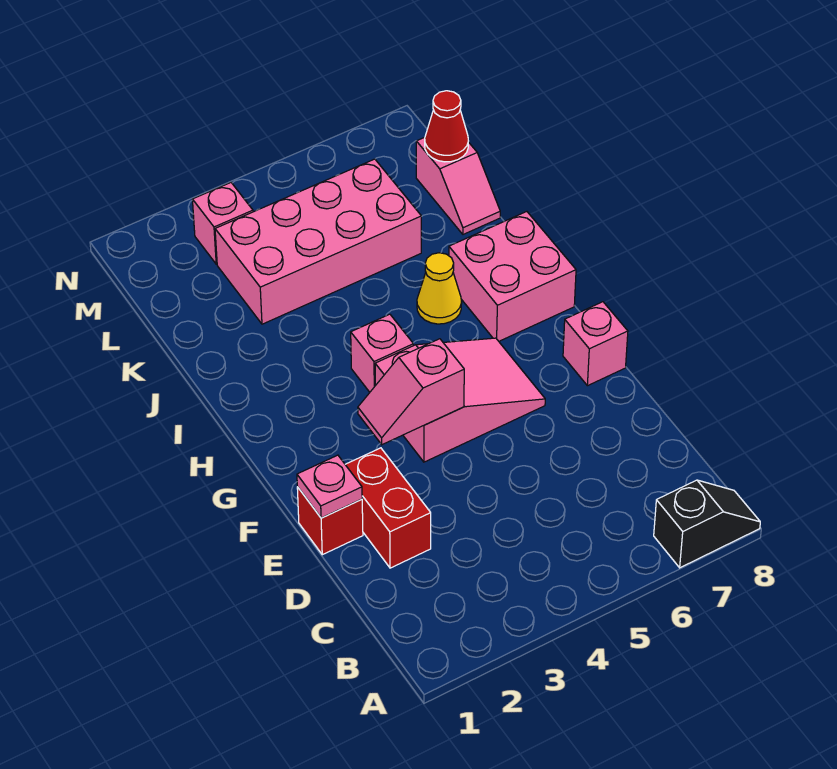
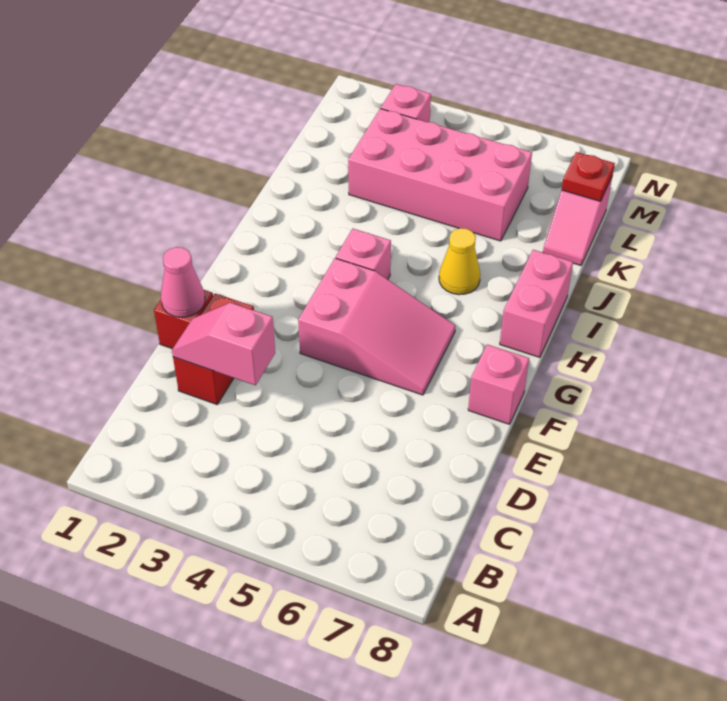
black 1x2 slope [654,480,760,568] -> none
pink 1x1 plate [297,455,362,518] -> pink 1x1 cone [161,247,205,317]
pink 1x2 slope [358,339,464,445] -> pink 1x2 slope moved to [172,303,275,385]
pink 2x2 brick [449,212,576,341] -> pink 1x2 brick [500,250,573,357]
red 1x1 cone [425,91,468,162] -> red 1x1 plate [562,152,615,201]

